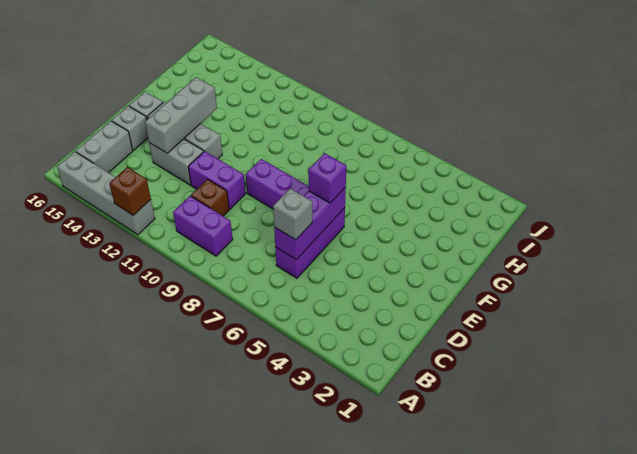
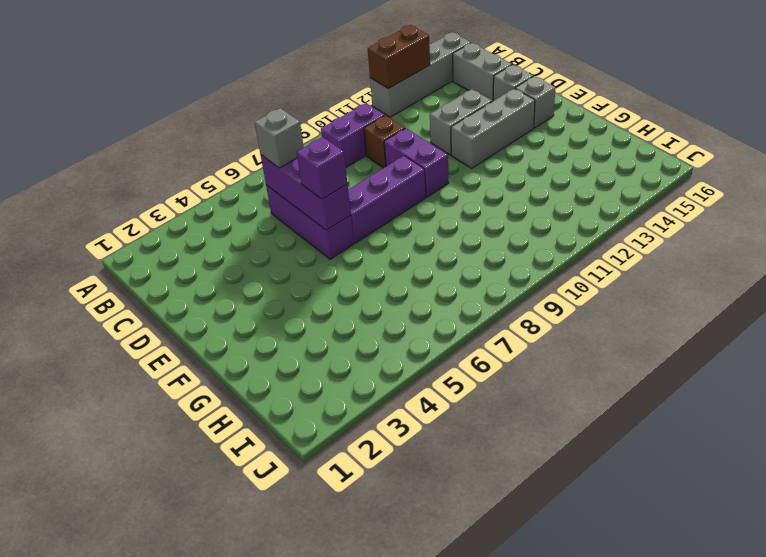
brown 1x1 brick [109,167,151,215] -> brown 1x2 brick [368,25,430,89]
purple 1x2 brick [188,151,246,209] -> purple 1x2 brick turned to [384,128,449,197]
grey 1x3 brick [145,77,217,153] -> none

